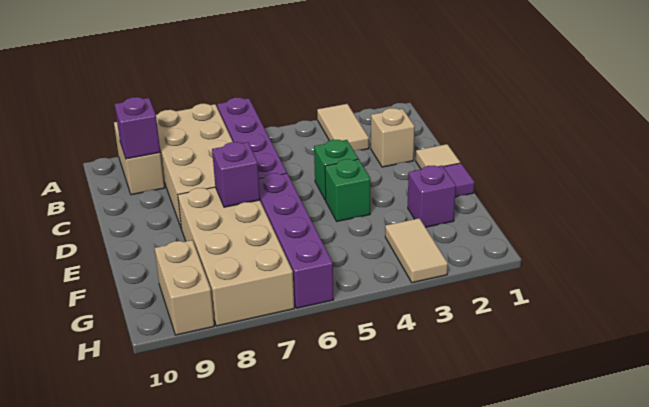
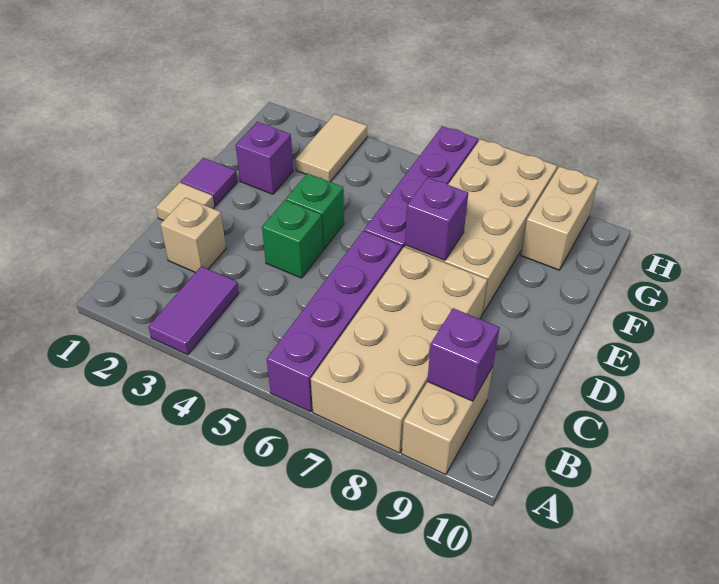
tan 1x2 tile [317,104,369,151] -> purple 1x2 tile [149,266,239,355]

